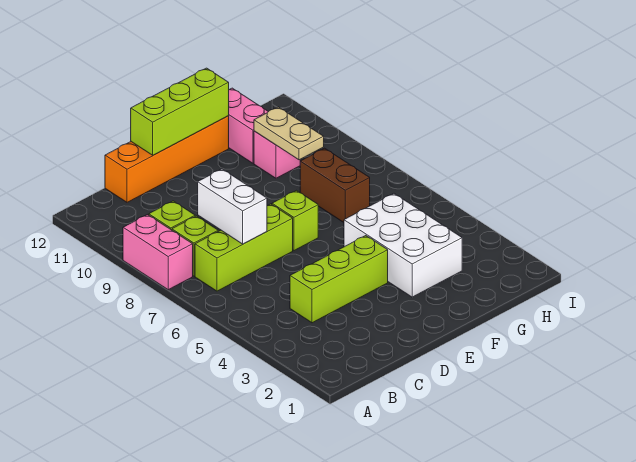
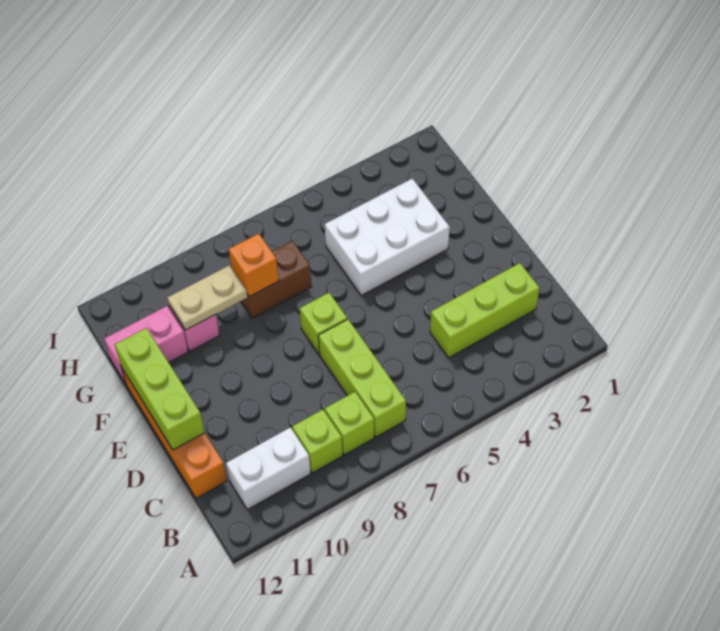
pink 1x2 brick [123,215,193,290] -> none
lime 1x3 brick [290,236,388,323] -> lime 1x3 brick turned to [430,263,540,358]
white 1x2 brick [198,169,267,244] -> white 1x2 brick moved to [226,427,311,510]
none -> orange 1x1 brick [229,233,279,297]

